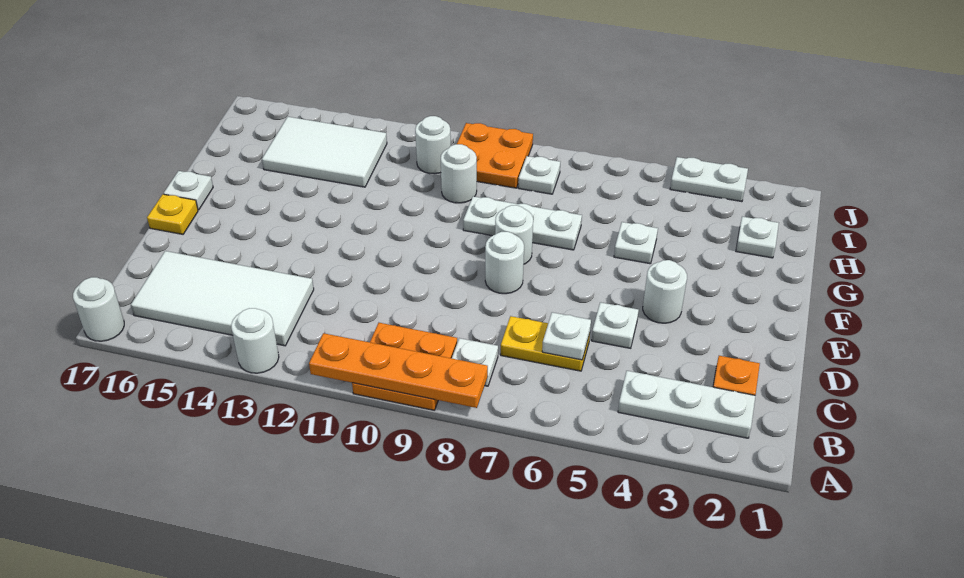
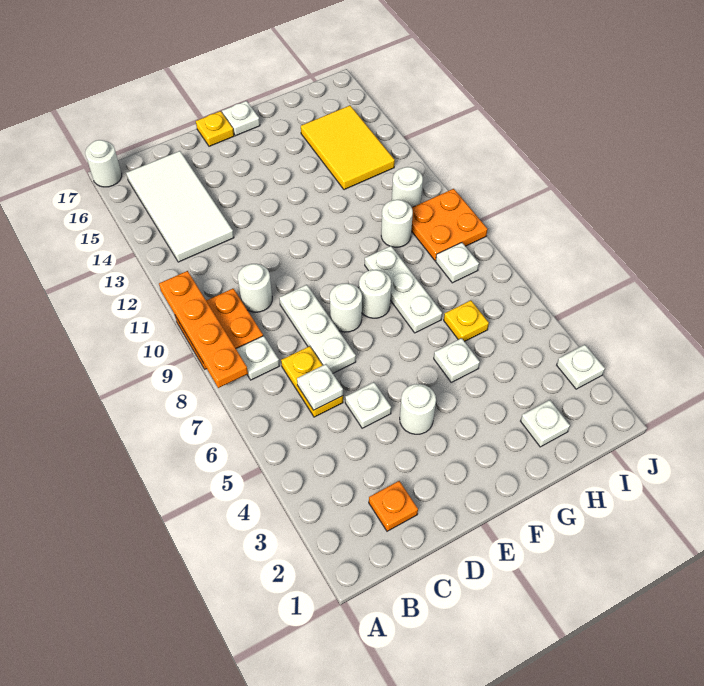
white 1x1 round brick [231,308,279,373] -> white 1x1 round brick moved to [238,264,272,312]
white 1x3 plate [618,371,755,438] -> white 1x3 plate moved to [279,285,356,373]
none -> yellow 1x1 plate [444,300,489,342]
white 2x3 tile [262,117,387,187] -> yellow 2x3 tile [301,106,395,190]
white 1x2 plate [670,157,748,202] -> white 1x1 plate [557,345,605,389]

